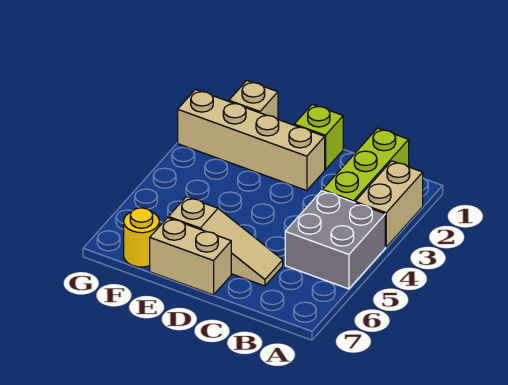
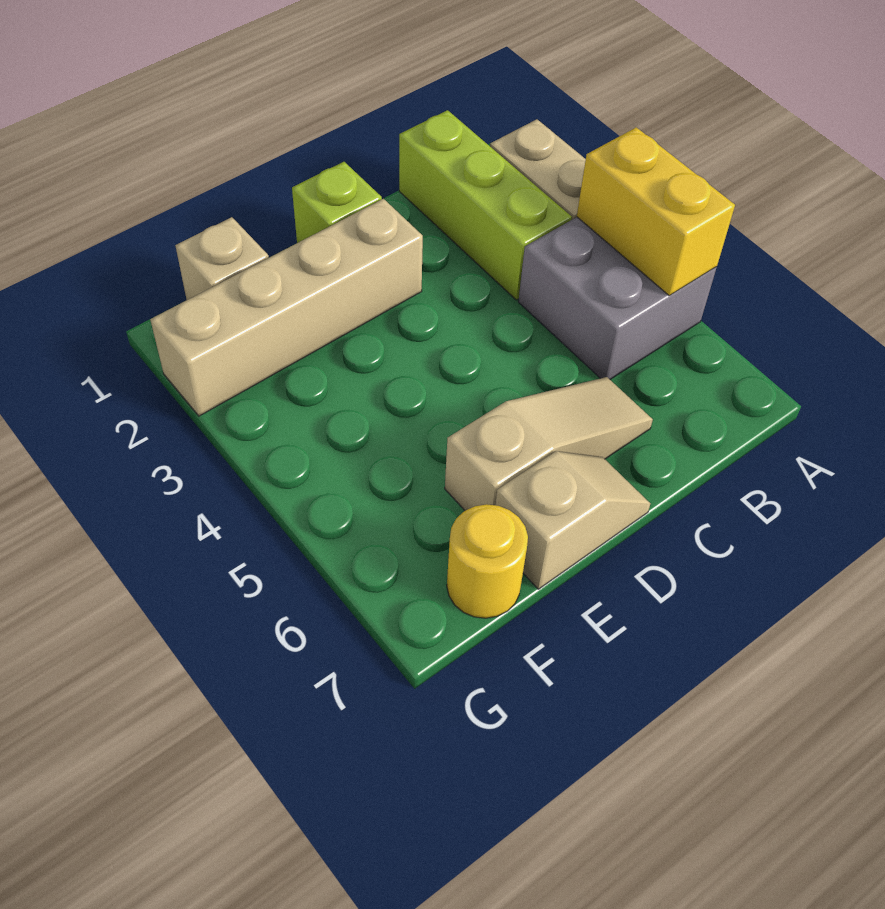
none -> yellow 1x2 brick [577,127,735,295]
tan 1x2 brick [150,218,231,295] -> tan 1x2 slope [495,451,650,589]

